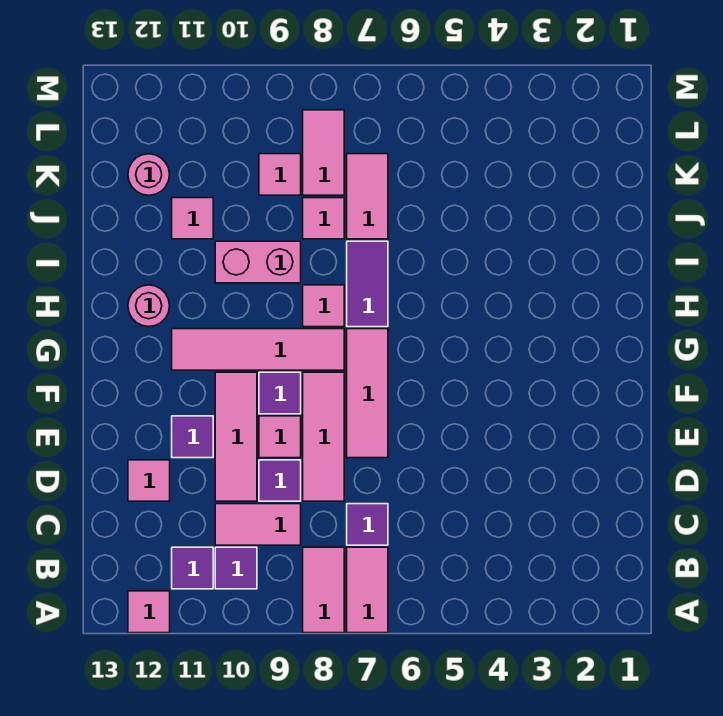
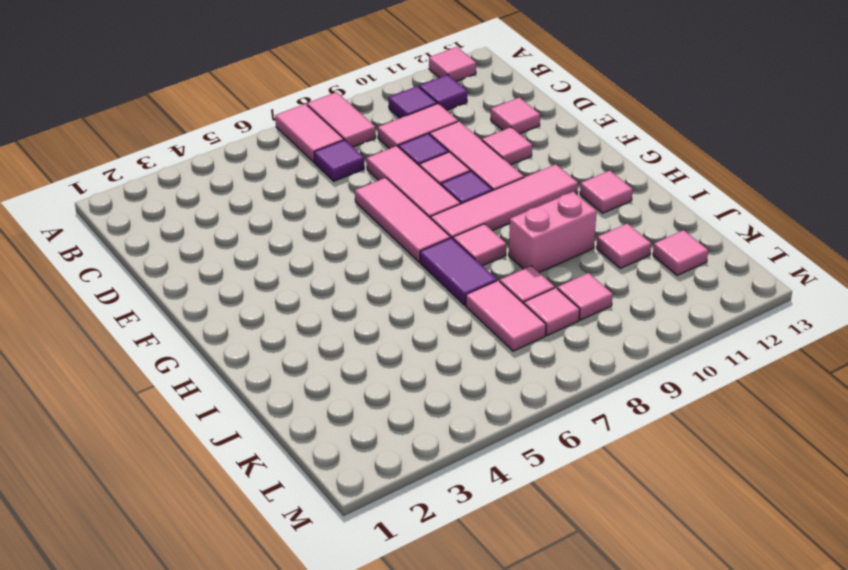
purple 1x1 tile [172,416,213,458] -> pink 1x1 tile [482,127,532,165]
pink 1x1 round brick [128,285,170,327] -> pink 1x1 tile [580,171,633,213]
pink 1x2 tile [303,110,344,195] -> pink 1x1 tile [524,288,580,336]
pink 1x1 round brick [128,154,170,195] -> pink 1x1 tile [653,230,708,275]

